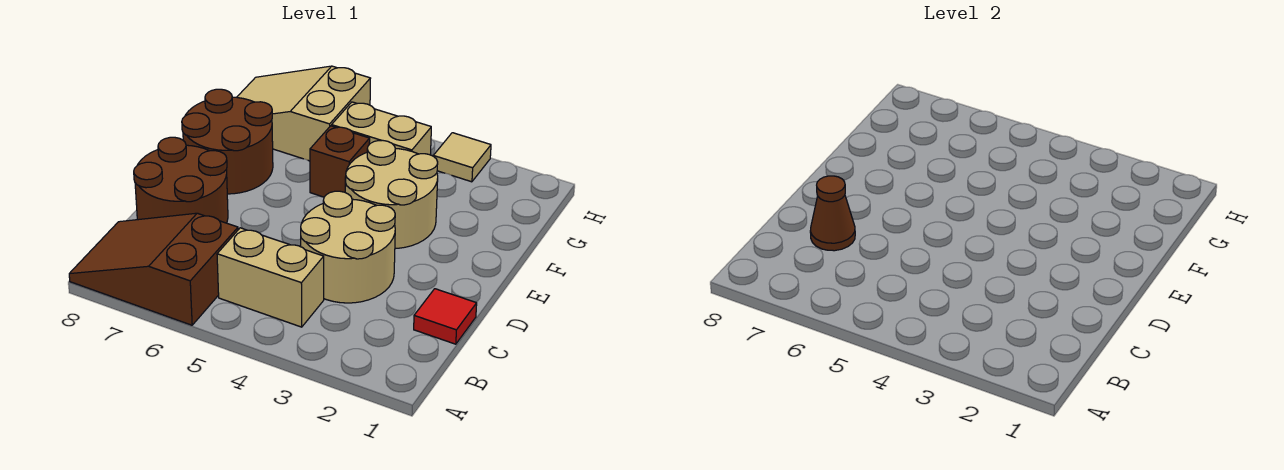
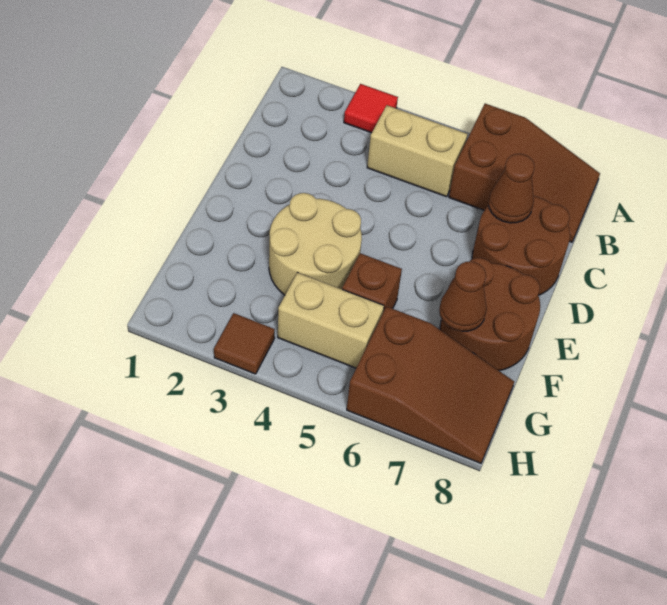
red 1x1 tile [414,289,477,344] -> red 1x1 tile moved to [344,84,398,133]
tan 2x2 round brick [300,191,395,303] -> none
none -> brown 1x1 cone [439,261,487,331]
tan 2x3 slope [237,66,371,161] -> brown 2x3 slope [347,307,514,463]
tan 1x1 tile [434,133,491,182] -> brown 1x1 tile [214,313,275,374]

